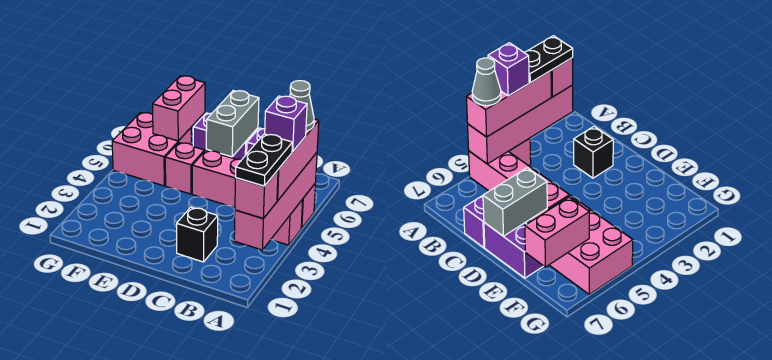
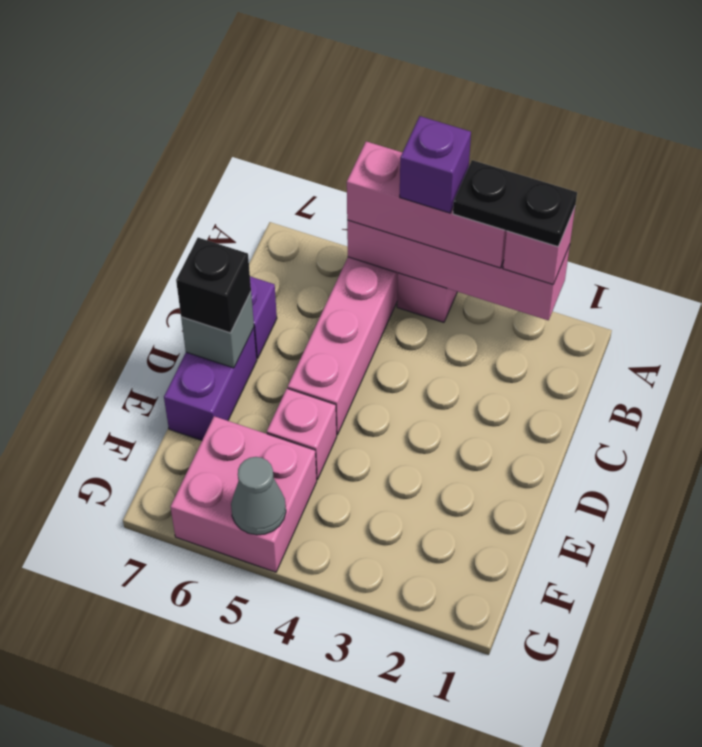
grey 1x1 cone [290,81,314,131] -> grey 1x1 cone moved to [231,457,286,535]
black 1x1 brick [177,207,218,262] -> black 1x1 brick moved to [176,238,251,333]
grey 1x2 brick [206,91,259,157] -> grey 1x1 brick [181,292,254,368]
pink 1x2 brick [153,76,205,141] -> none

